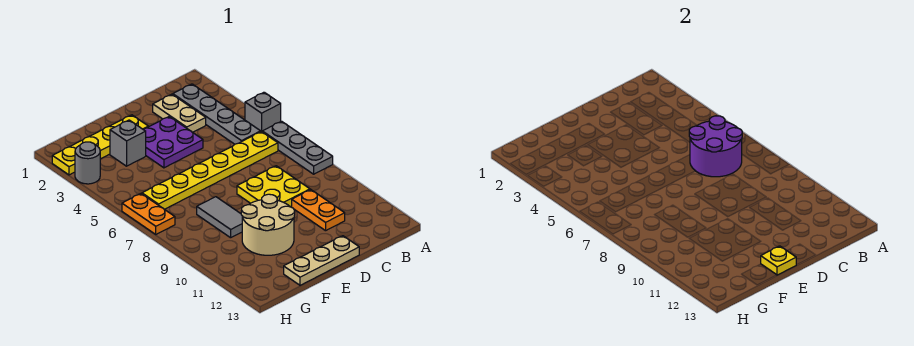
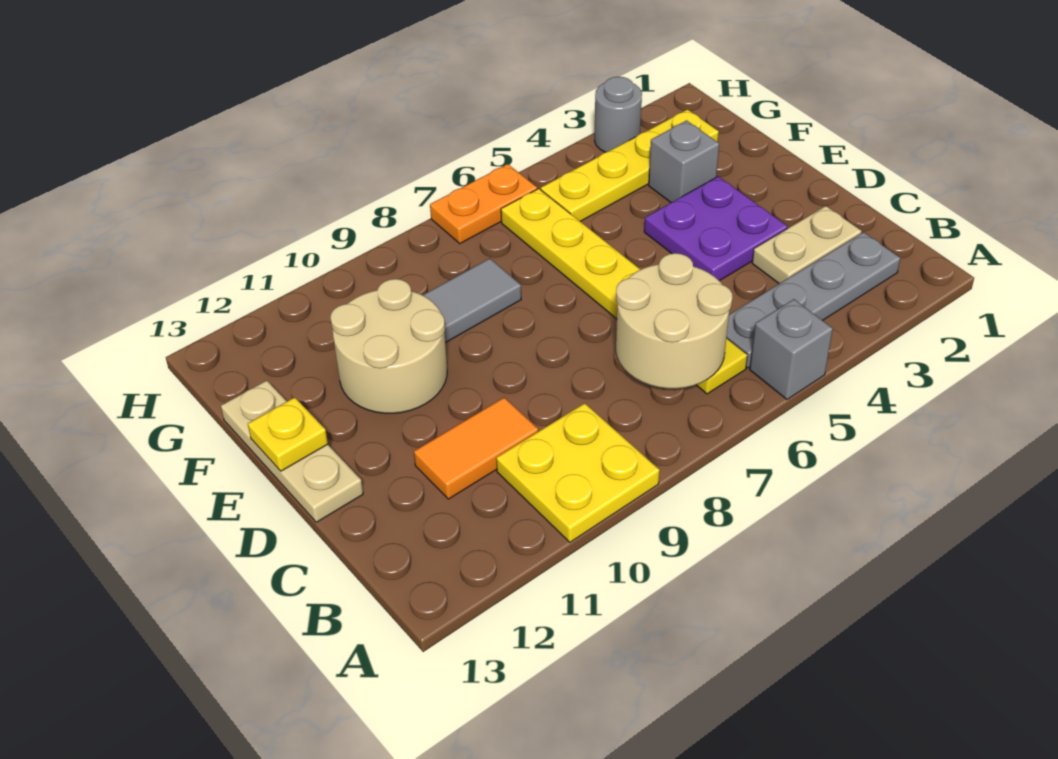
grey 1x3 plate [262,121,333,174] -> none
purple 2x2 round brick [689,116,742,177] -> tan 2x2 round brick [616,253,732,389]
yellow 2x2 plate [237,166,310,207] -> yellow 2x2 plate moved to [496,403,660,542]
orange 1x2 plate [292,190,345,231] -> orange 1x2 tile [414,398,538,499]
yellow 1x4 plate [52,115,148,175] -> yellow 1x4 plate turned to [541,109,719,221]

